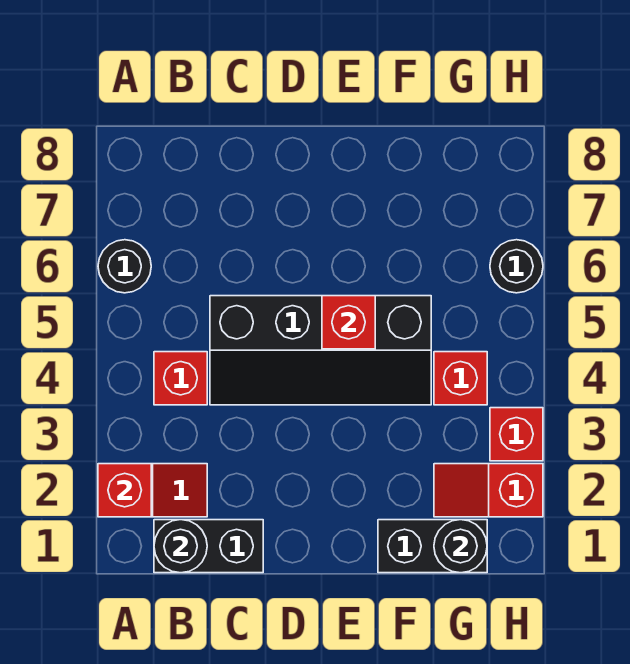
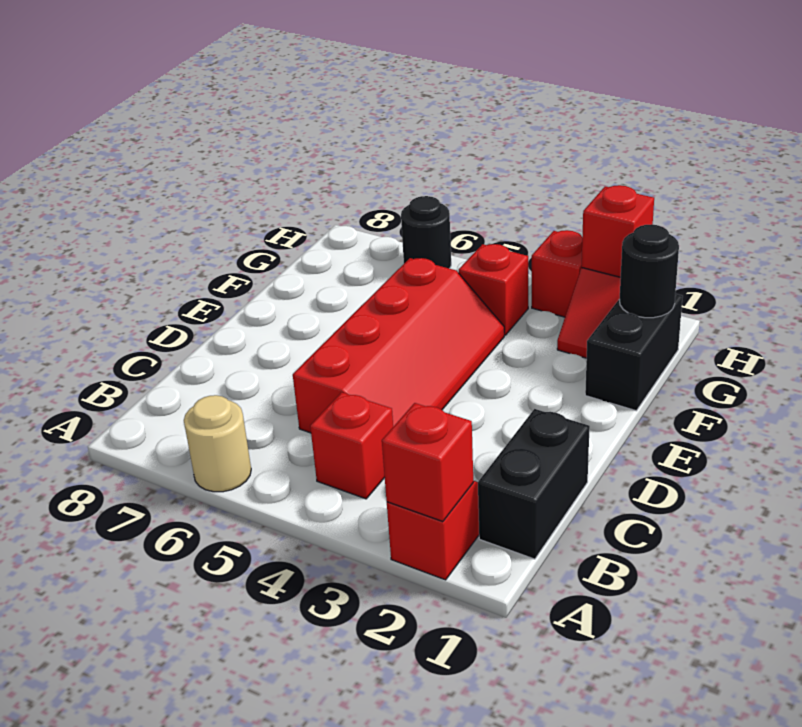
black 1x1 round brick [98,240,151,293] -> tan 1x1 round brick [184,395,251,492]
black 1x1 round brick [154,520,207,573] -> none
black 2x4 slope [210,296,431,405] -> red 2x4 slope [293,258,504,433]
red 1x1 brick [322,296,375,349] -> red 1x1 brick moved to [582,185,654,277]

